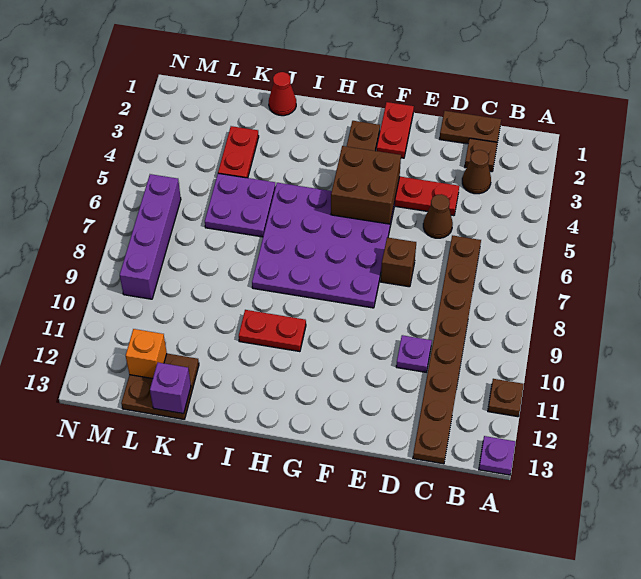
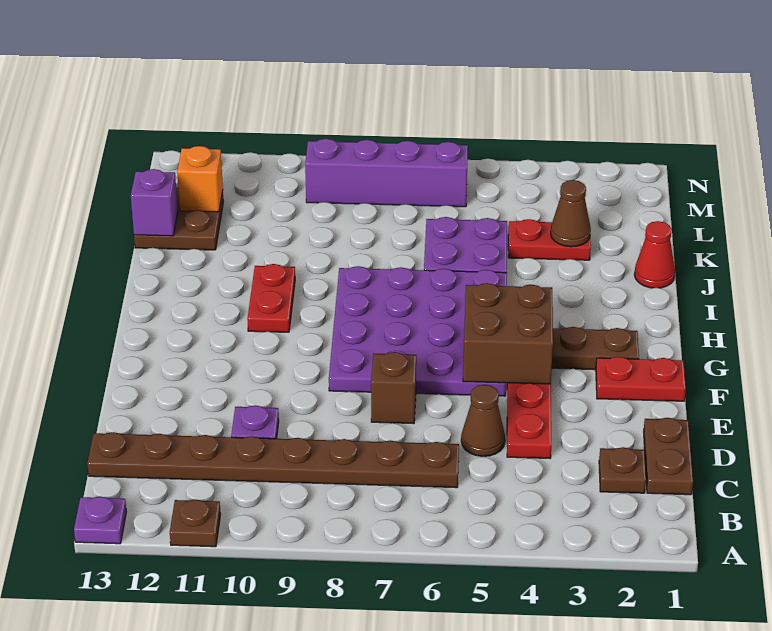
brown 1x1 cone [462,150,491,194] -> brown 1x1 cone moved to [551,180,591,247]

